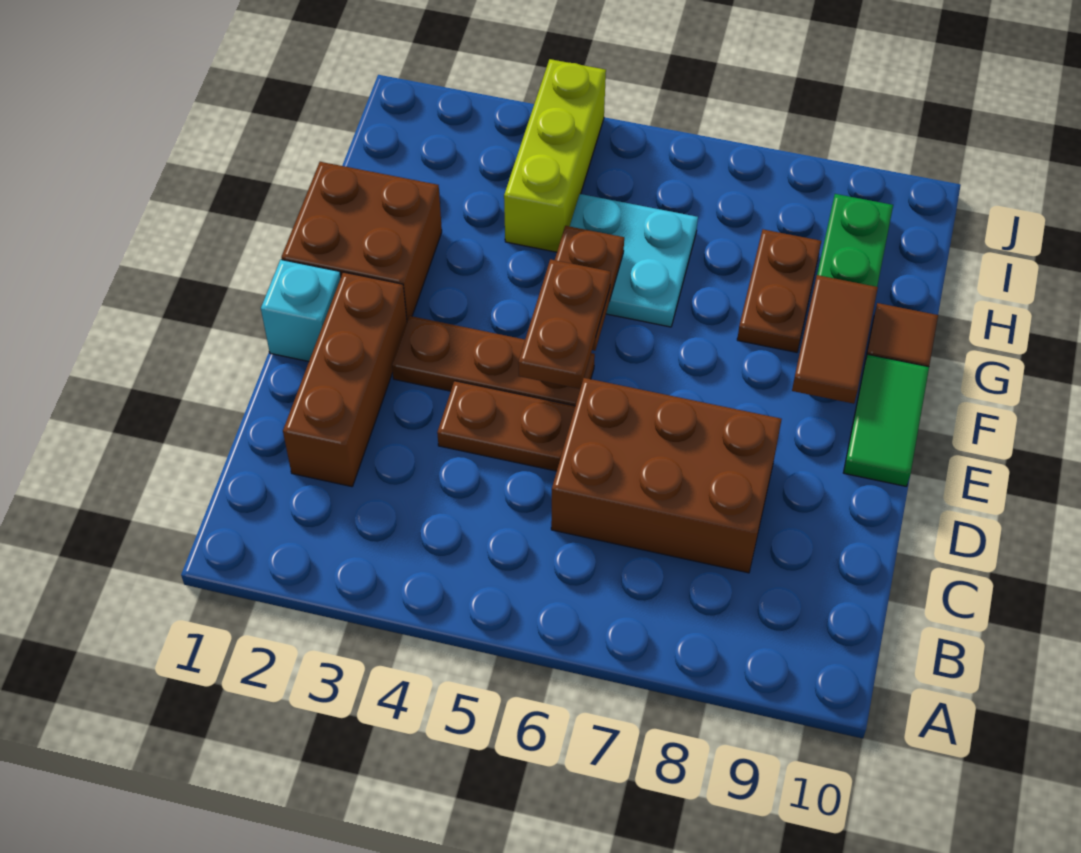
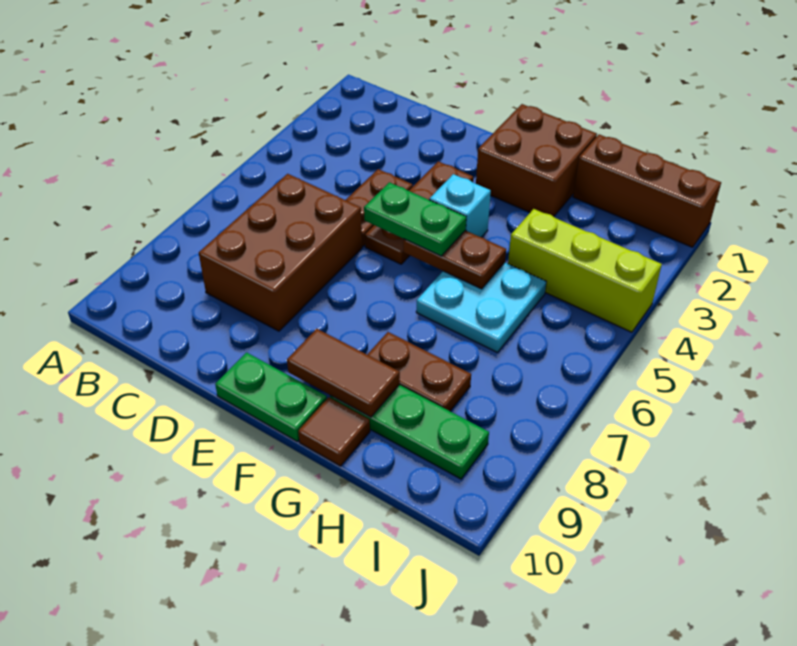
brown 1x3 brick [283,272,407,487] -> brown 1x3 brick moved to [573,134,721,247]
cyan 1x1 brick [261,260,341,361] -> cyan 1x1 brick moved to [429,174,491,237]
brown 1x2 plate [518,259,611,389] -> green 1x2 plate [364,182,466,256]
green 1x2 tile [843,354,929,486] -> green 1x2 plate [215,353,327,441]

